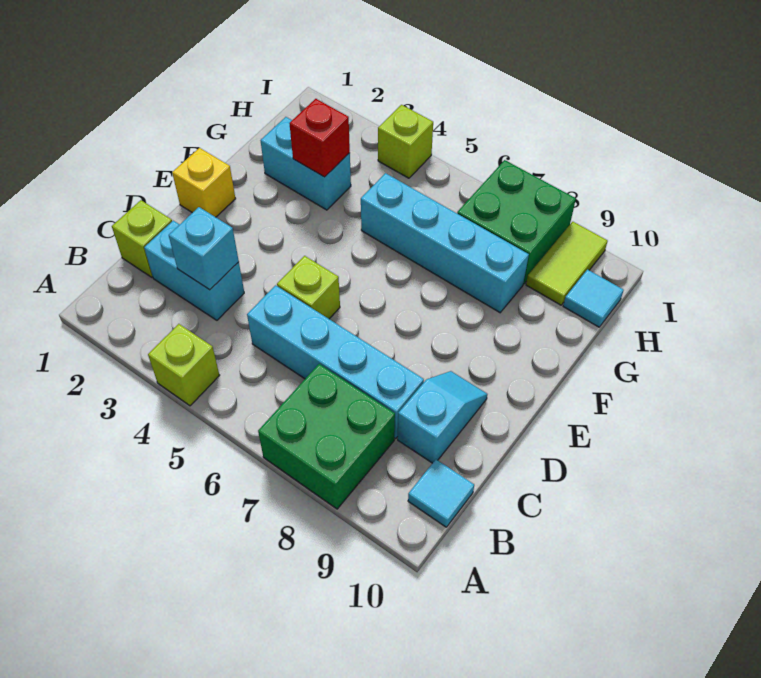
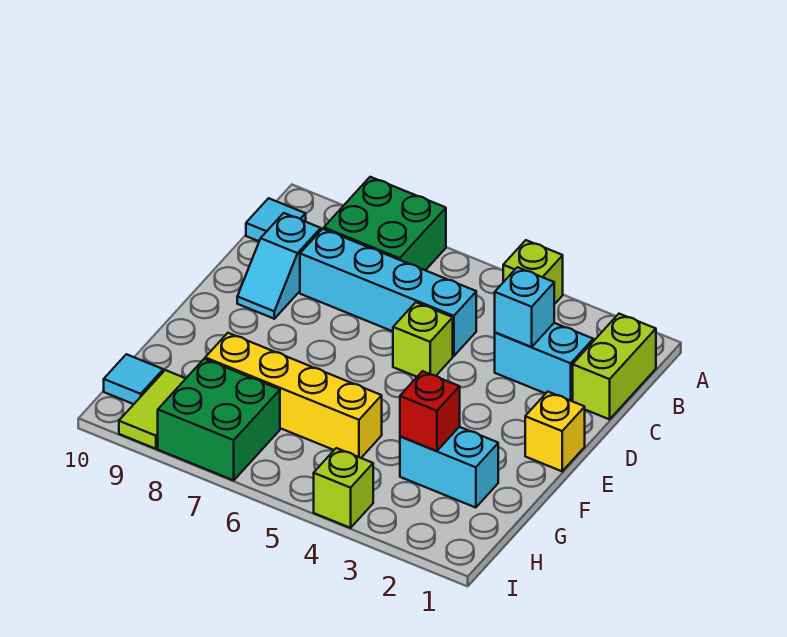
lime 1x1 brick [112,200,172,277] -> lime 1x2 brick [573,314,656,419]
cyan 1x4 brick [361,173,529,313] -> yellow 1x4 brick [205,333,382,458]

